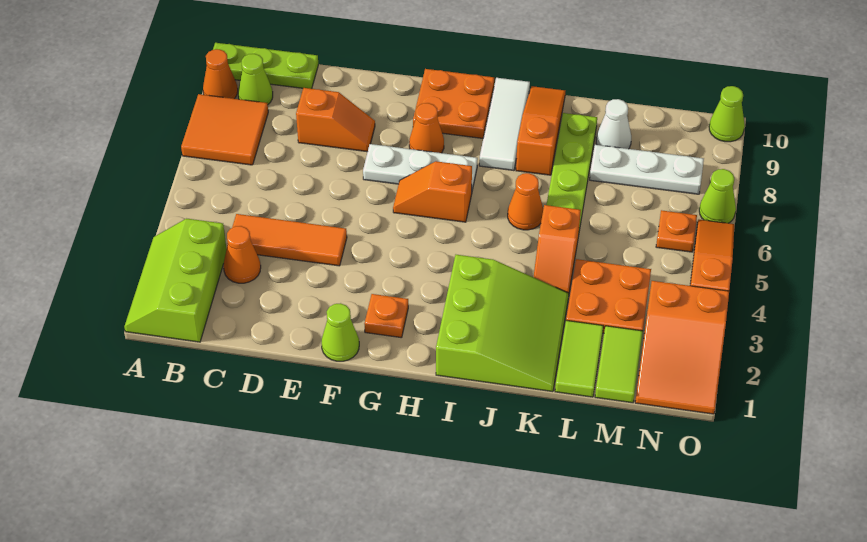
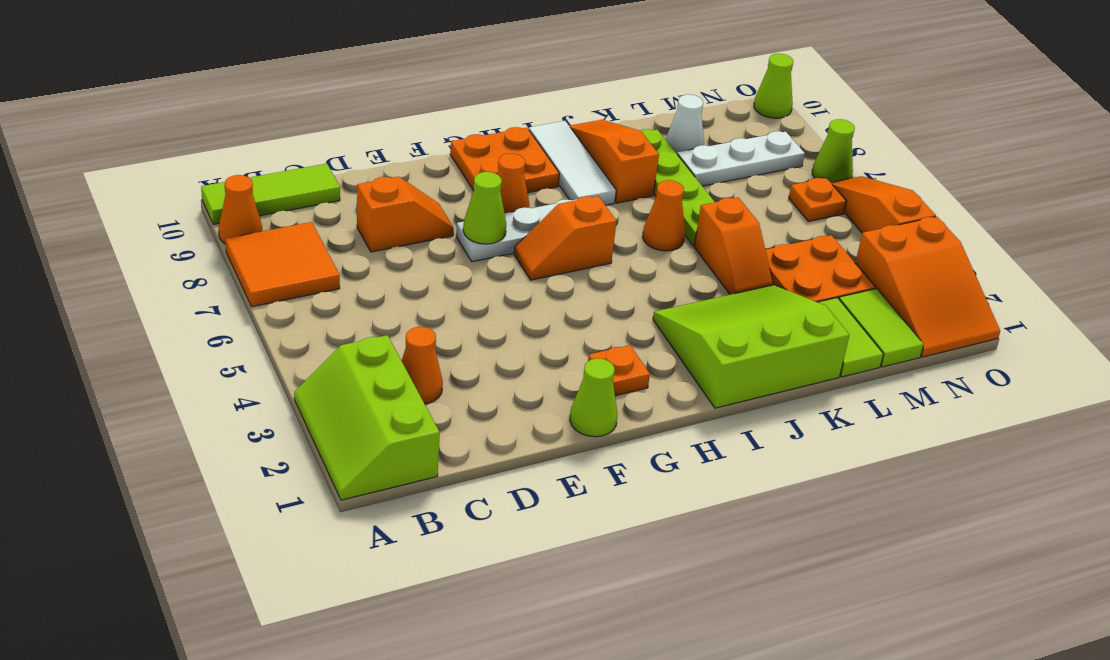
lime 1x3 plate [213,43,318,89] -> lime 1x3 tile [201,164,340,224]
lime 1x1 cone [238,54,273,104] -> lime 1x1 cone moved to [463,172,506,244]
orange 1x3 tile [232,214,347,266] -> none
lime 3x3 slope [436,255,569,392] -> lime 3x3 slope turned to [653,285,849,408]

